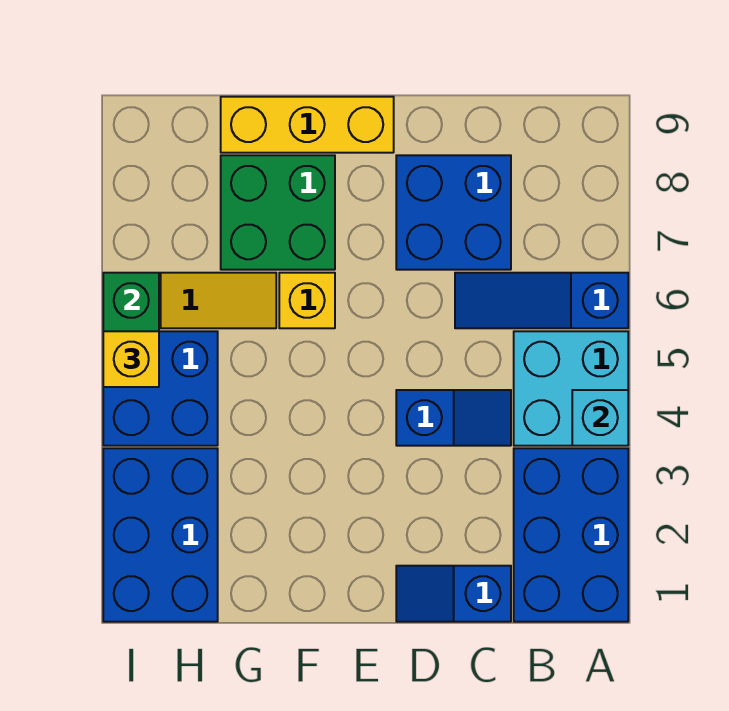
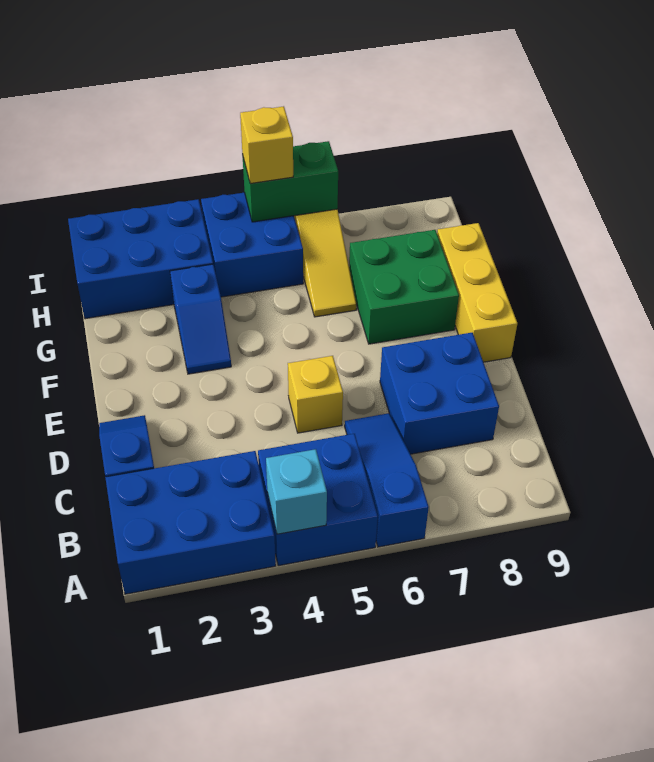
cyan 2x2 brick [514,331,628,446] -> blue 2x2 brick [258,434,378,566]
blue 1x2 slope [396,390,511,446] -> blue 1x2 slope moved to [170,264,231,374]
yellow 1x1 brick [279,273,335,328] -> yellow 1x1 brick moved to [288,356,343,433]

